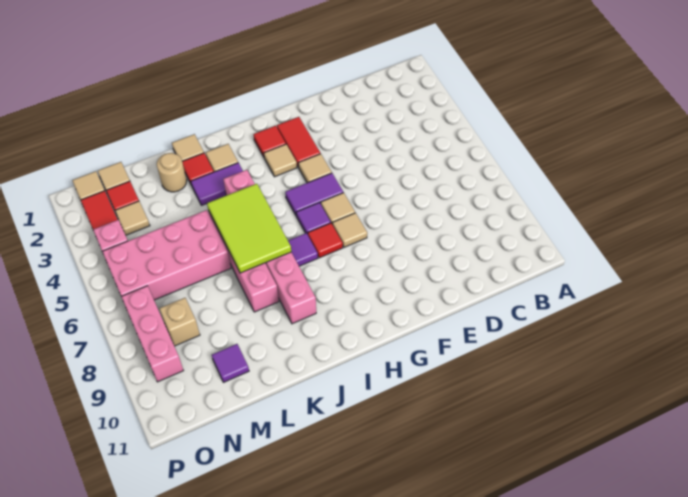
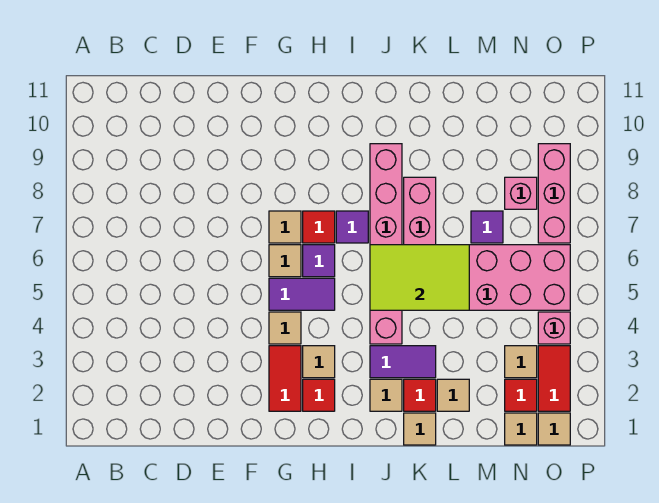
lime 2x3 tile [207,184,291,273] -> lime 2x3 tile turned to [370,245,469,310]
tan 1x1 round brick [157,153,187,192] -> tan 1x1 tile [437,379,469,411]
purple 1x1 tile [212,344,249,382] -> purple 1x1 tile moved to [471,211,503,243]
tan 1x1 brick [159,298,200,346] -> pink 1x1 brick [505,177,537,209]

